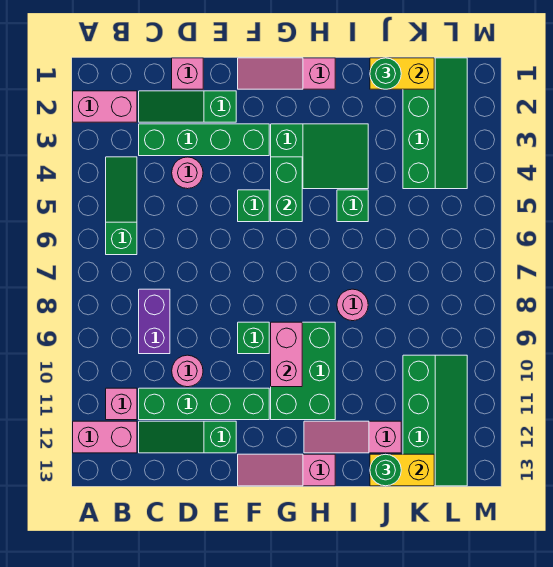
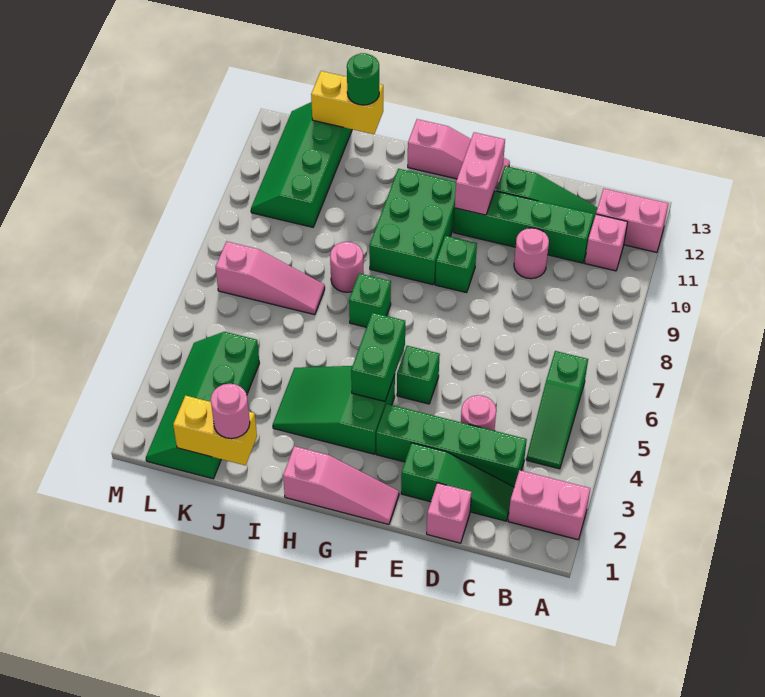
purple 1x2 brick [139,289,170,354] -> none
pink 1x2 brick [271,322,302,387] -> pink 1x2 brick moved to [455,132,505,215]
pink 1x3 slope [304,421,401,453] -> pink 1x3 slope moved to [215,242,325,315]
green 1x1 brick [337,190,368,222] -> green 1x1 brick moved to [349,273,391,327]
green 1x1 round brick [370,58,401,89] -> pink 1x1 round brick [211,384,250,439]

